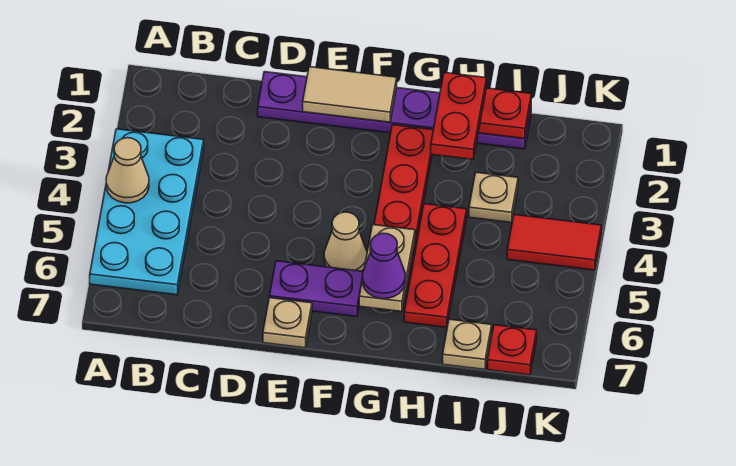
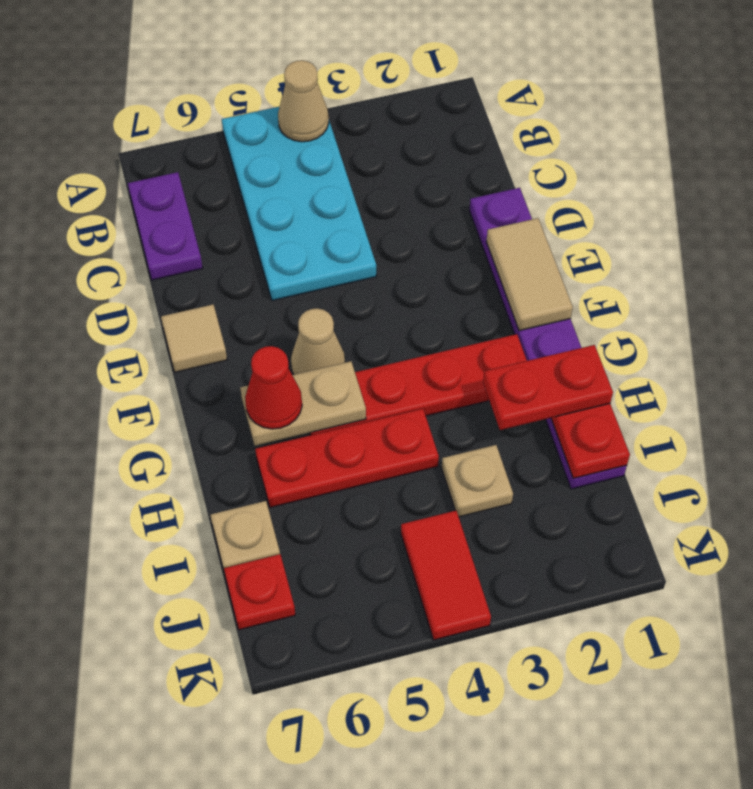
cyan 2x4 plate [90,129,204,295] -> cyan 2x4 plate turned to [222,107,376,301]
purple 1x2 plate [270,261,363,316] -> purple 1x2 plate moved to [128,172,203,280]
tan 1x1 plate [263,298,312,348] -> tan 1x1 tile [161,305,227,372]
purple 1x1 cone [363,233,405,299] -> red 1x1 cone [245,346,302,429]

